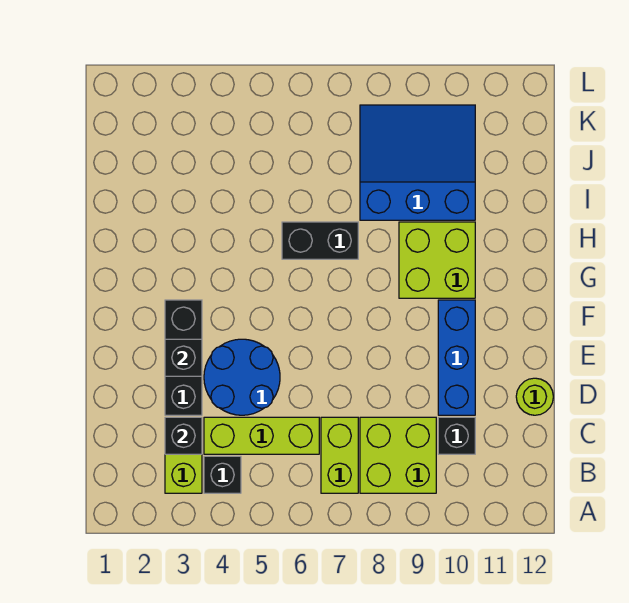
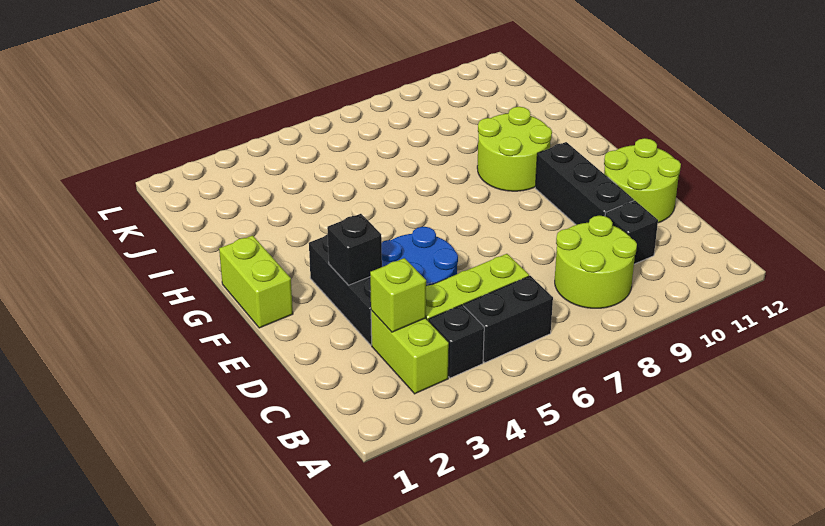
lime 1x2 brick [321,417,358,493] -> lime 1x2 brick moved to [219,235,293,328]
lime 2x2 brick [360,417,436,493] -> lime 2x2 round brick [555,215,637,308]
black 1x1 brick [165,417,202,454] -> lime 1x1 brick [370,258,426,332]
blue 1x3 brick [438,300,475,415] -> black 1x3 brick [535,142,634,225]
lime 1x1 round brick [516,378,553,415] -> lime 2x2 round brick [604,138,681,223]
lime 2x2 brick [399,222,475,298] -> lime 2x2 round brick [477,107,552,191]
black 1x2 brick [282,222,358,259] -> black 1x2 brick moved to [464,276,553,363]
blue 3x3 slope [360,105,475,220] -> none

